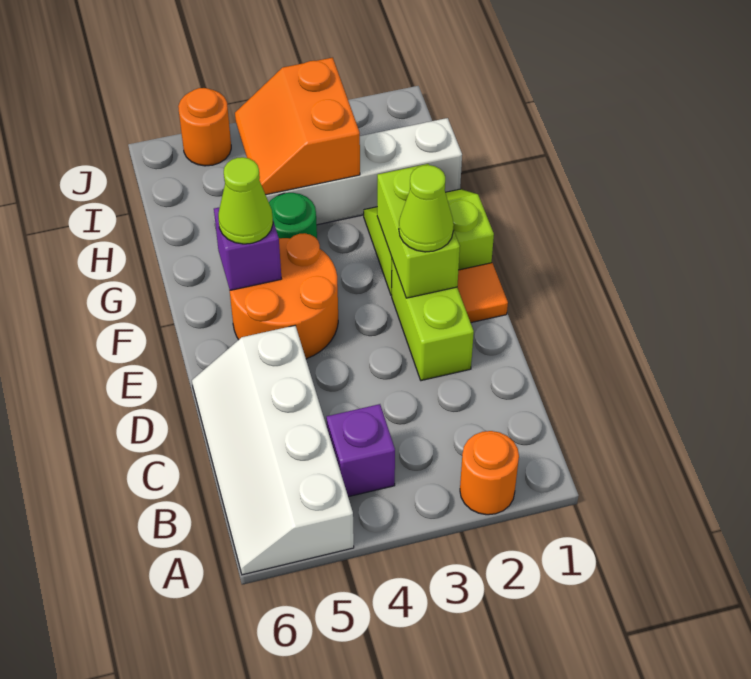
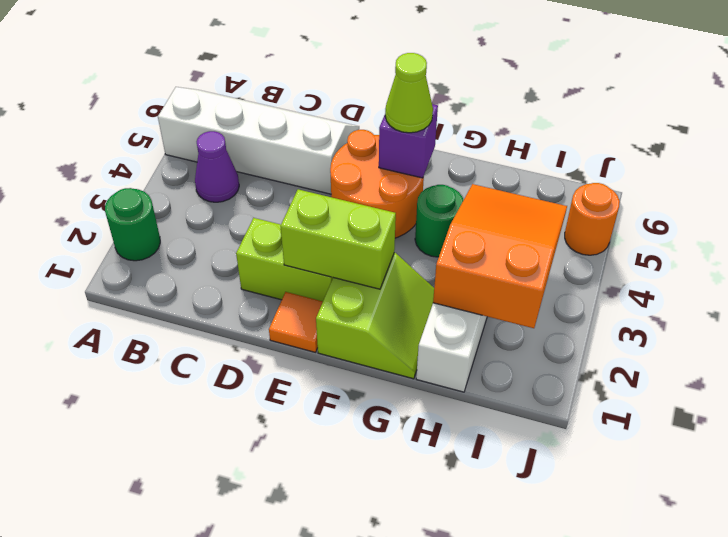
orange 1x1 round brick [460,431,519,515] -> green 1x1 round brick [105,188,160,261]
purple 1x1 brick [326,404,395,497] -> purple 1x1 cone [195,131,239,202]
lime 1x1 cone [399,165,454,252] -> none
orange 2x2 slope [235,58,360,195] -> orange 2x3 slope [433,184,567,328]

